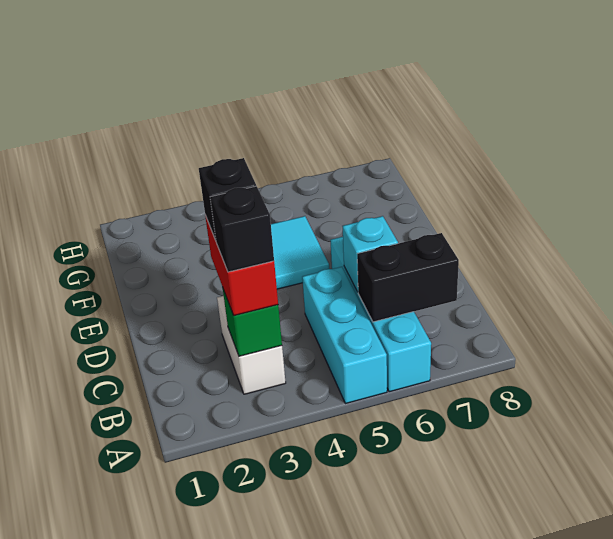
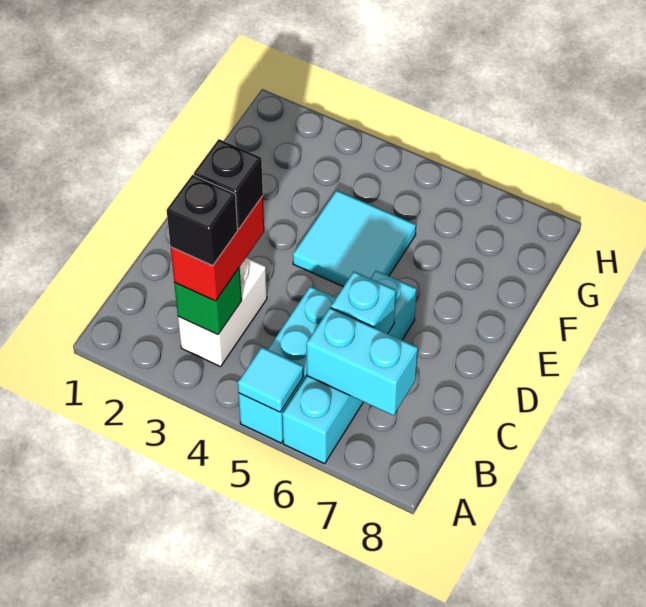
none -> cyan 1x1 tile [238,347,304,412]
black 1x2 brick [357,233,459,322] -> cyan 1x2 brick [306,308,418,416]

